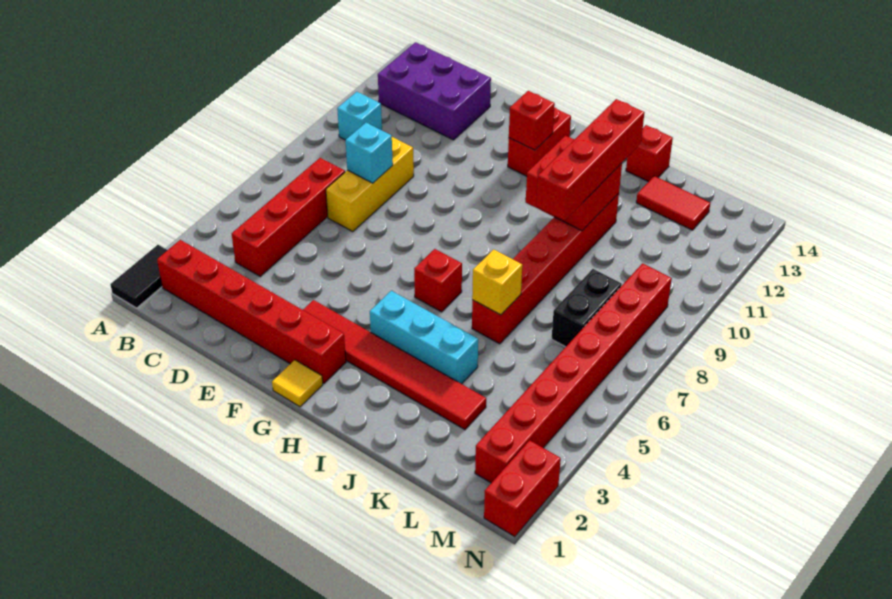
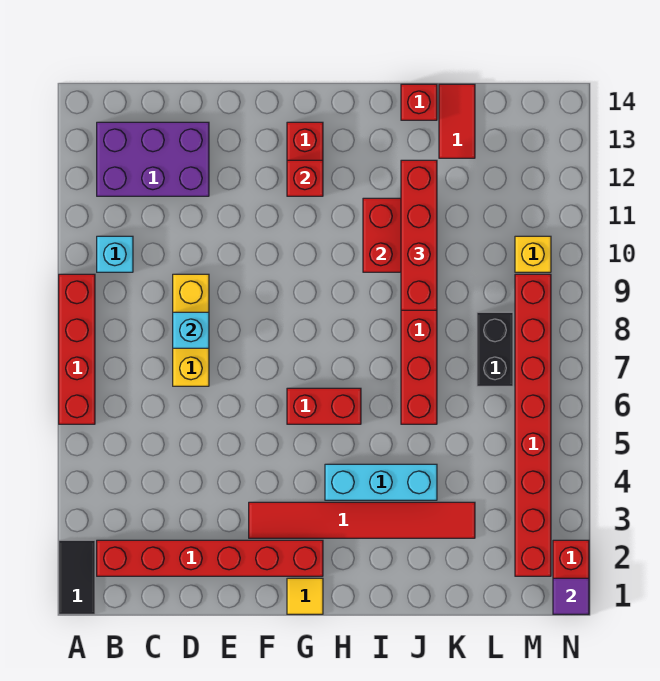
red 1x4 brick [232,158,345,276] -> red 1x4 brick moved to [59,274,95,424]
red 1x1 brick [414,249,462,312] -> red 1x2 brick [287,388,361,424]
yellow 1x1 brick [472,249,522,315] -> yellow 1x1 brick moved to [515,236,551,272]
red 1x2 tile [636,176,710,230] -> red 1x2 tile turned to [439,84,475,158]
none -> purple 1x1 tile [553,578,589,614]

